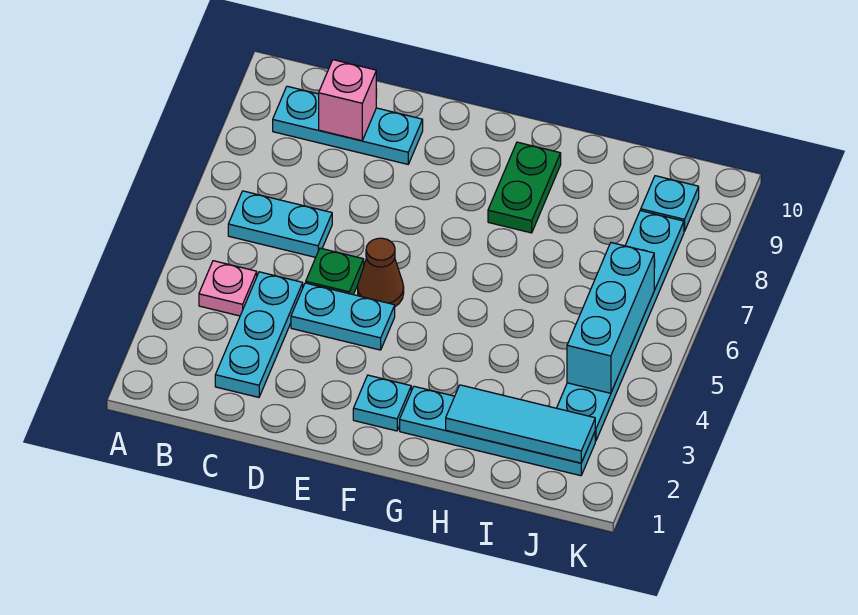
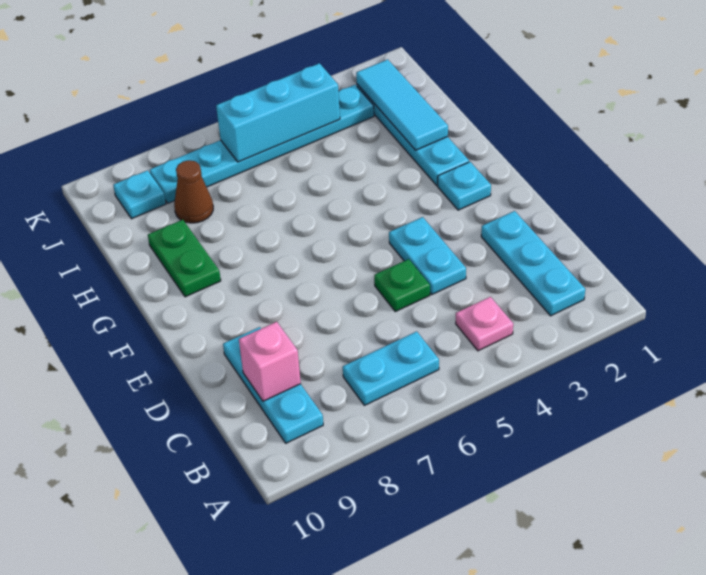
cyan 1x2 plate [228,191,332,257] -> cyan 1x2 plate turned to [343,331,439,405]
cyan 1x3 plate [215,272,303,397] -> cyan 1x3 plate turned to [481,211,585,316]
brown 1x1 cone [358,238,404,306] -> brown 1x1 cone moved to [174,160,213,223]
green 1x2 plate [488,142,561,233] -> green 1x2 plate turned to [148,220,221,297]

